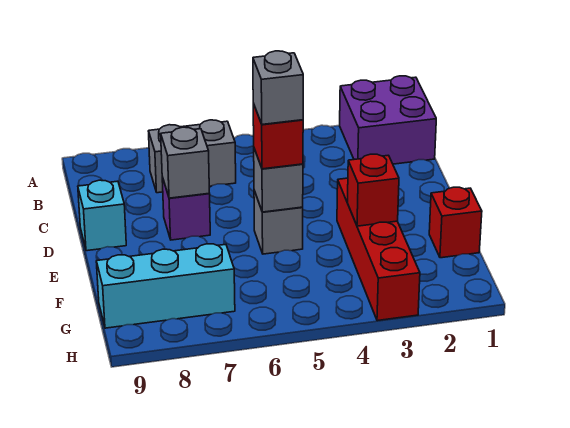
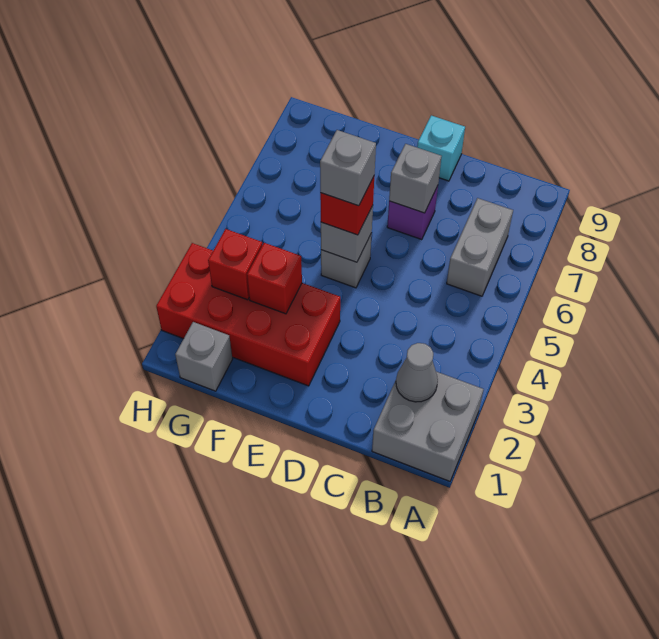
purple 2x2 brick [340,76,436,164] -> grey 2x2 brick [372,372,484,481]
none -> grey 1x1 cone [396,343,438,402]
red 1x4 brick [337,178,420,321] -> red 2x4 brick [156,243,340,386]
red 1x1 brick [429,187,482,258] -> red 1x1 brick moved to [208,229,262,300]
none -> grey 1x1 brick [175,322,232,391]
cyan 1x3 brick [96,244,235,328] -> none

